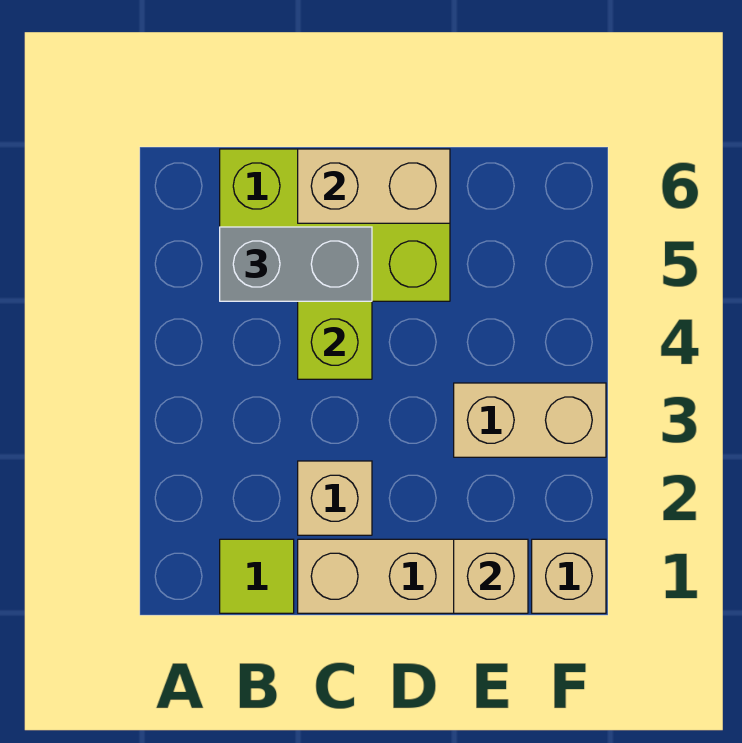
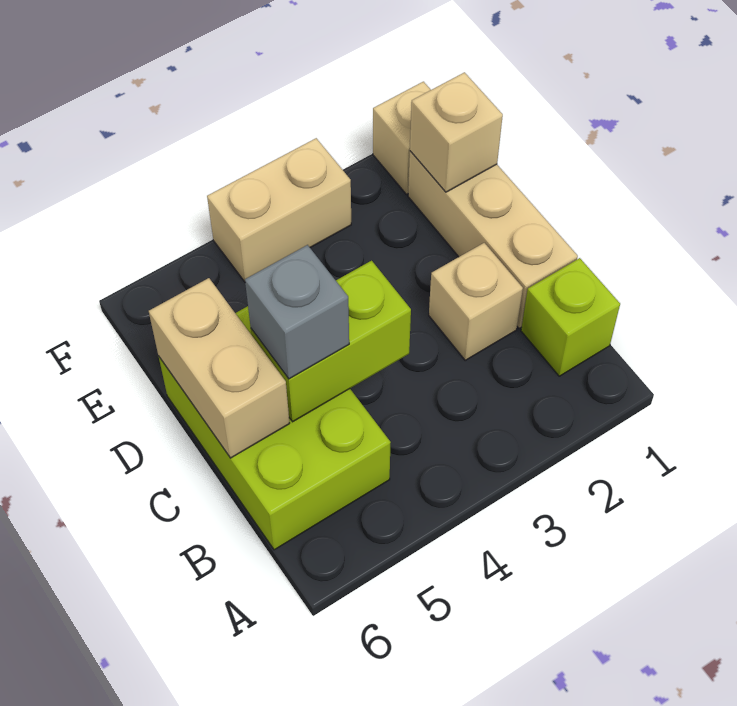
lime 1x1 tile [220,539,294,613] -> lime 1x1 brick [521,258,620,376]
grey 1x2 brick [220,227,372,301] -> grey 1x1 brick [245,245,349,379]
tan 1x2 brick [454,383,606,457] -> tan 1x2 brick turned to [207,138,351,282]

